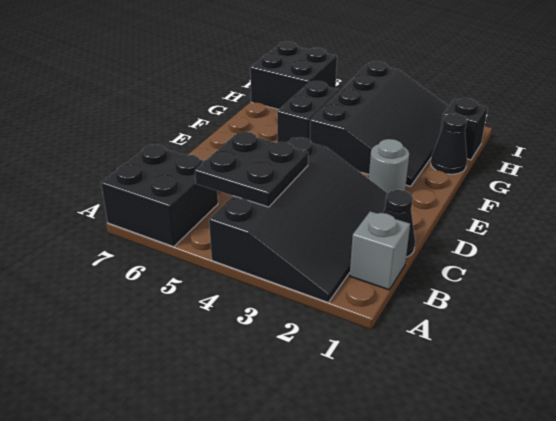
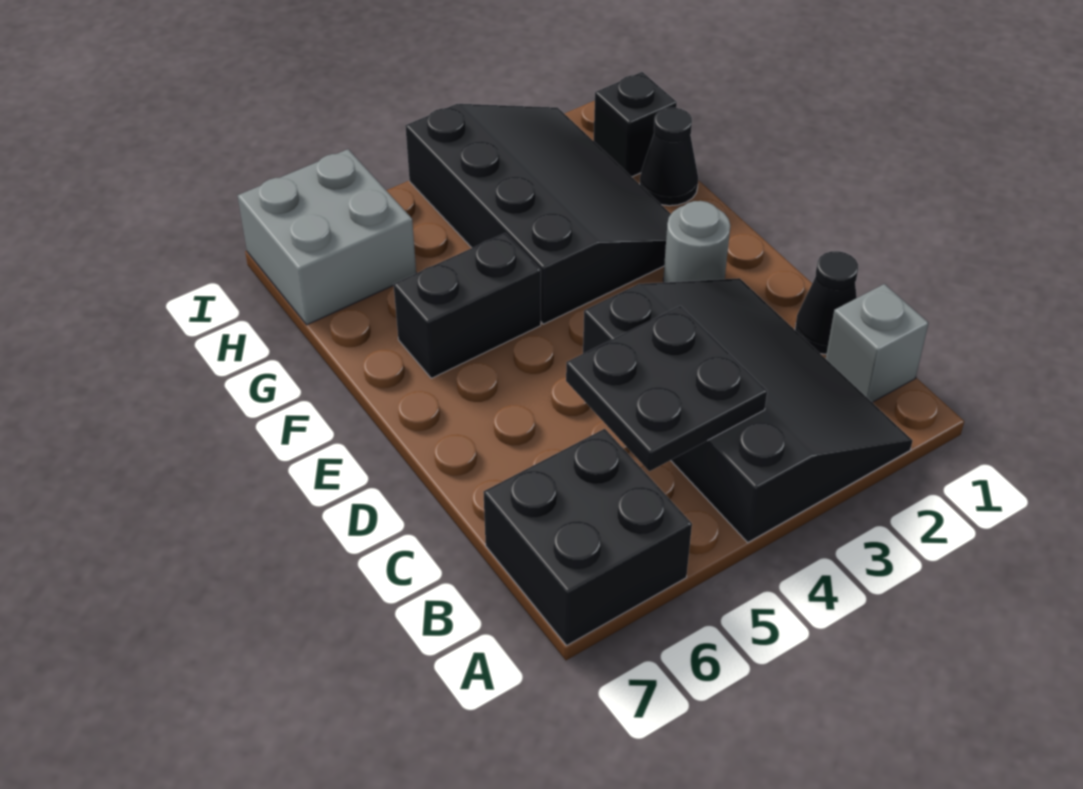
black 1x2 brick [277,81,339,143] -> black 1x2 brick turned to [393,233,541,378]
black 2x2 brick [250,41,337,109] -> grey 2x2 brick [238,149,416,325]

